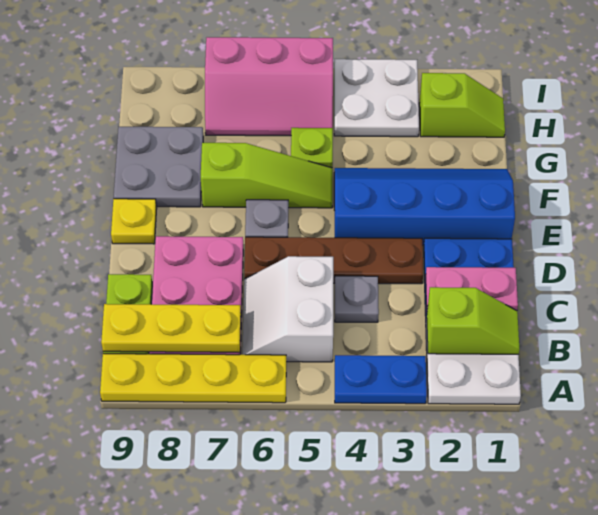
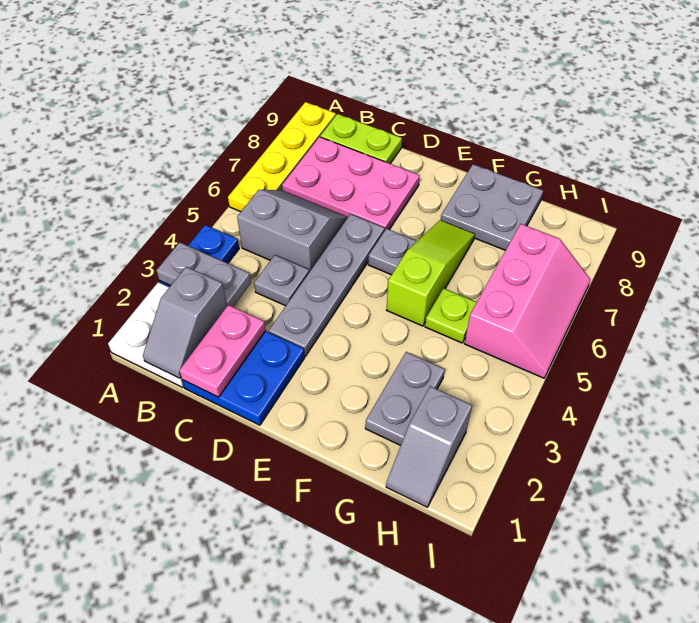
none -> grey 1x2 plate [156,242,251,307]
lime 1x2 slope [426,287,519,354] -> grey 1x2 slope [143,267,227,378]
white 2x2 slope [242,256,333,362] -> grey 2x2 slope [237,190,348,272]
yellow 1x3 plate [101,304,241,352] -> none
brown 1x4 plate [244,237,423,284] -> grey 1x4 plate [269,214,385,356]
blue 2x4 slope [334,168,515,246] -> none
yellow 1x1 plate [111,199,157,244] -> none
lime 1x3 slope [201,143,333,208] -> lime 1x3 slope turned to [387,220,475,326]
none -> grey 1x2 plate [365,352,445,445]
lime 1x2 slope [419,73,505,137] -> grey 1x2 slope [386,386,472,507]
white 2x2 plate [334,59,419,137] -> none
pink 2x3 slope [205,37,333,136] -> pink 2x3 slope turned to [464,224,591,378]

